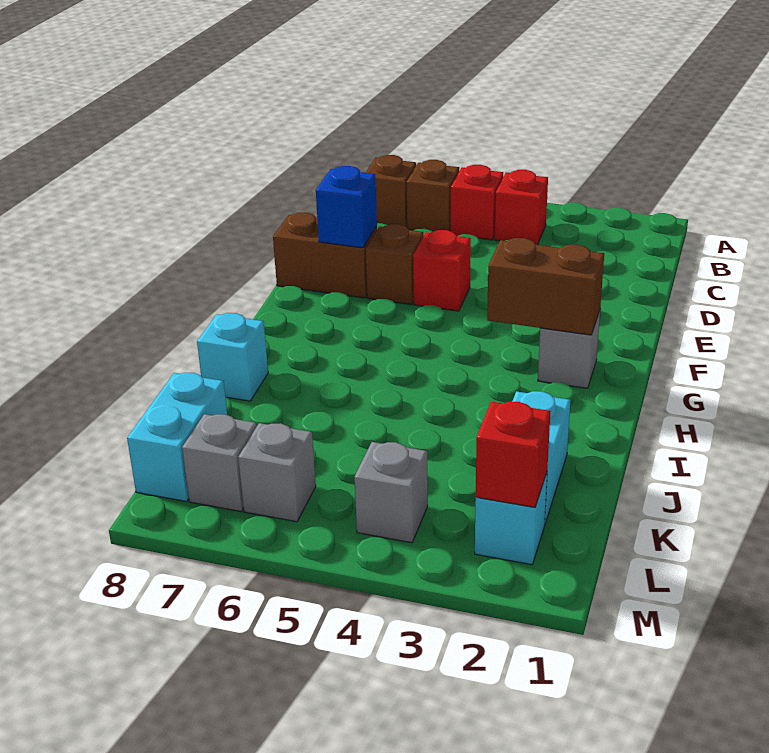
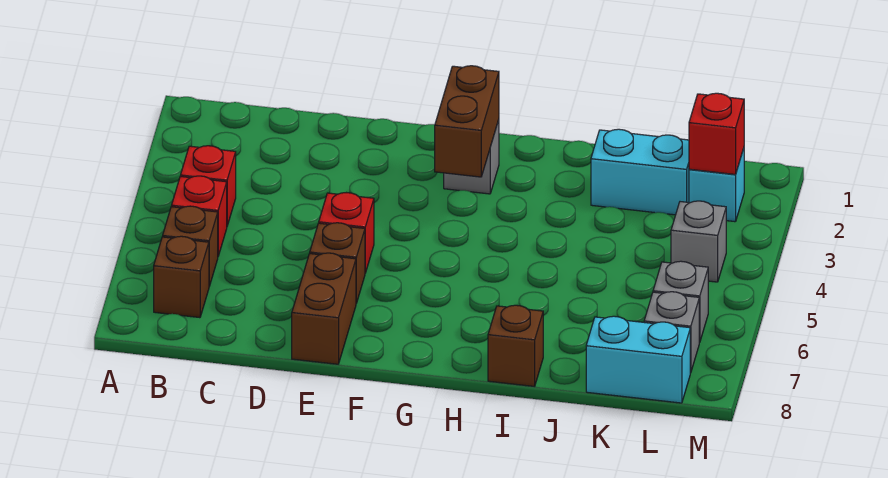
blue 1x1 brick [316,166,377,248] -> none
cyan 1x1 brick [197,313,268,401] -> brown 1x1 brick [488,305,543,386]

